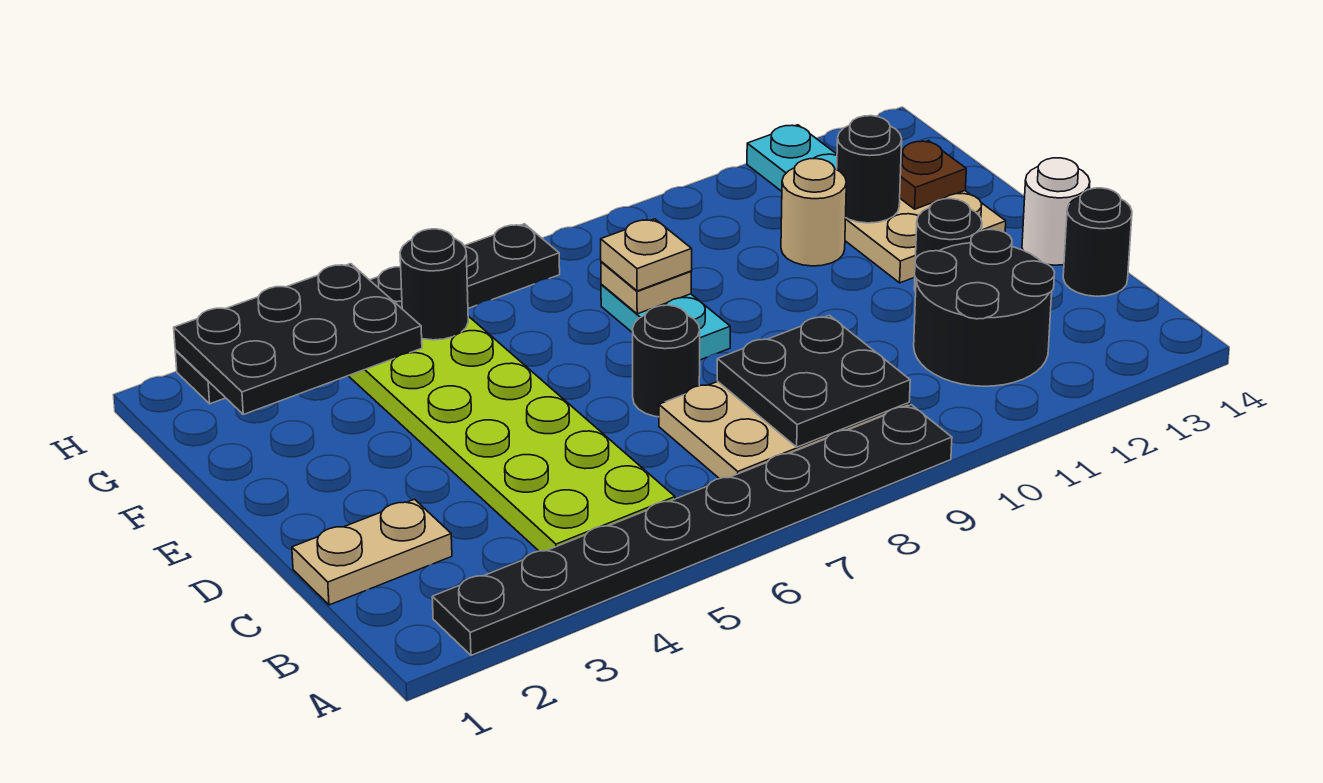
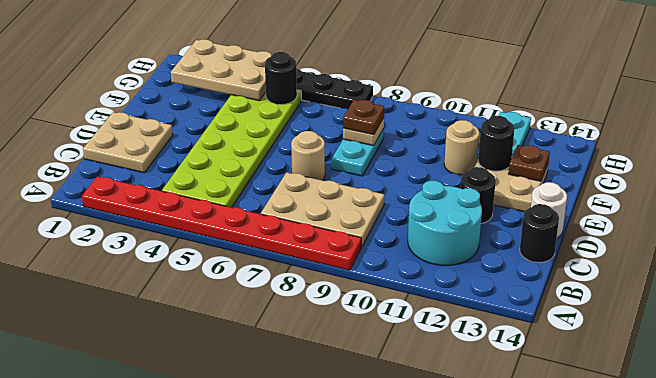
black 1x8 plate [432,405,952,655] -> red 1x8 plate [82,176,361,270]
black 2x2 plate [717,315,910,447] -> none
black 2x2 round brick [914,230,1055,386] -> cyan 2x2 round brick [408,181,482,266]
tan 1x2 plate [292,499,452,605] -> tan 2x2 plate [83,112,173,173]
black 1x1 round brick [633,305,700,417] -> tan 1x1 round brick [291,131,325,180]
tan 1x1 plate [601,219,692,291] -> brown 1x1 plate [343,100,384,135]
black 2x3 plate [174,264,422,414] -> tan 2x3 plate [171,39,272,101]

